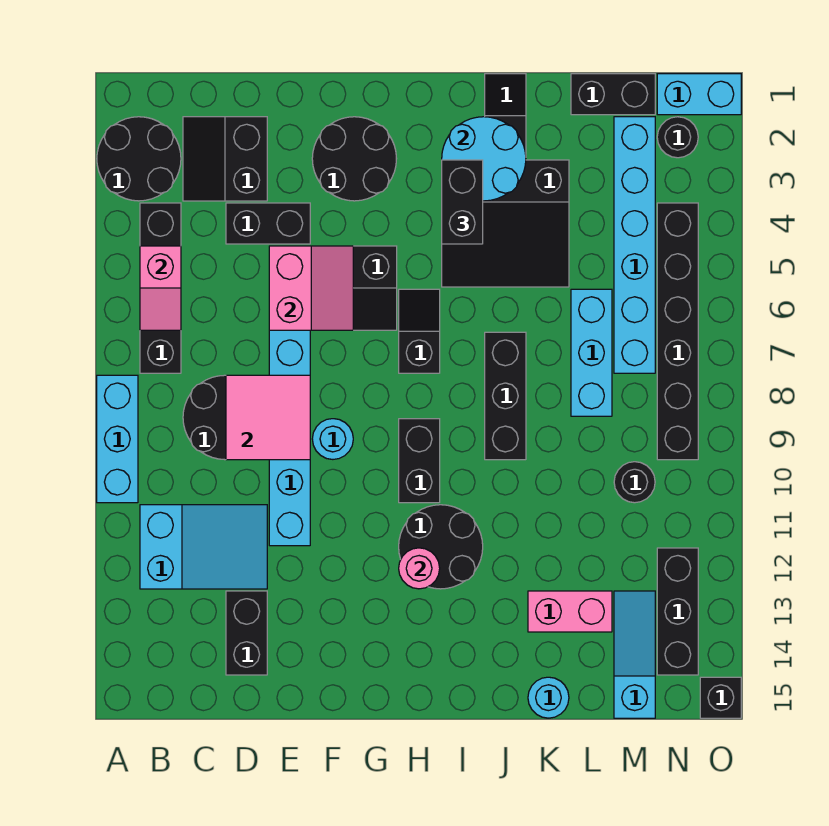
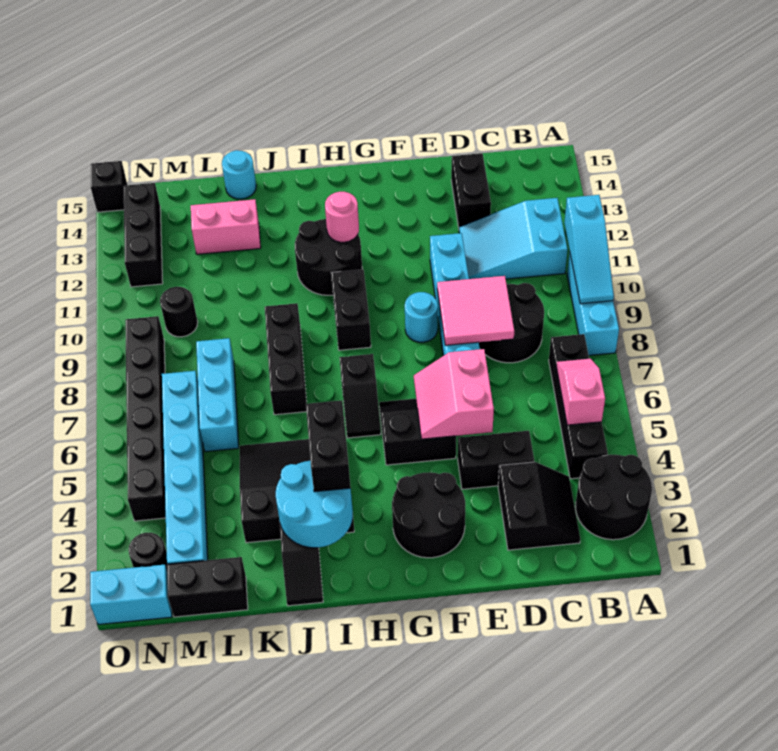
cyan 1x3 slope [614,591,655,718] -> cyan 1x3 slope moved to [564,195,614,304]

